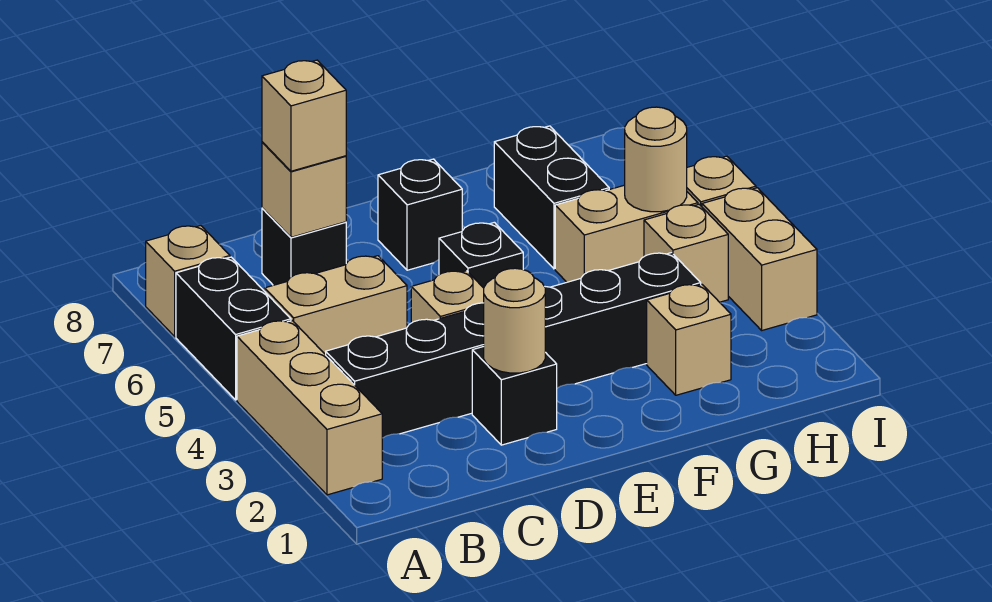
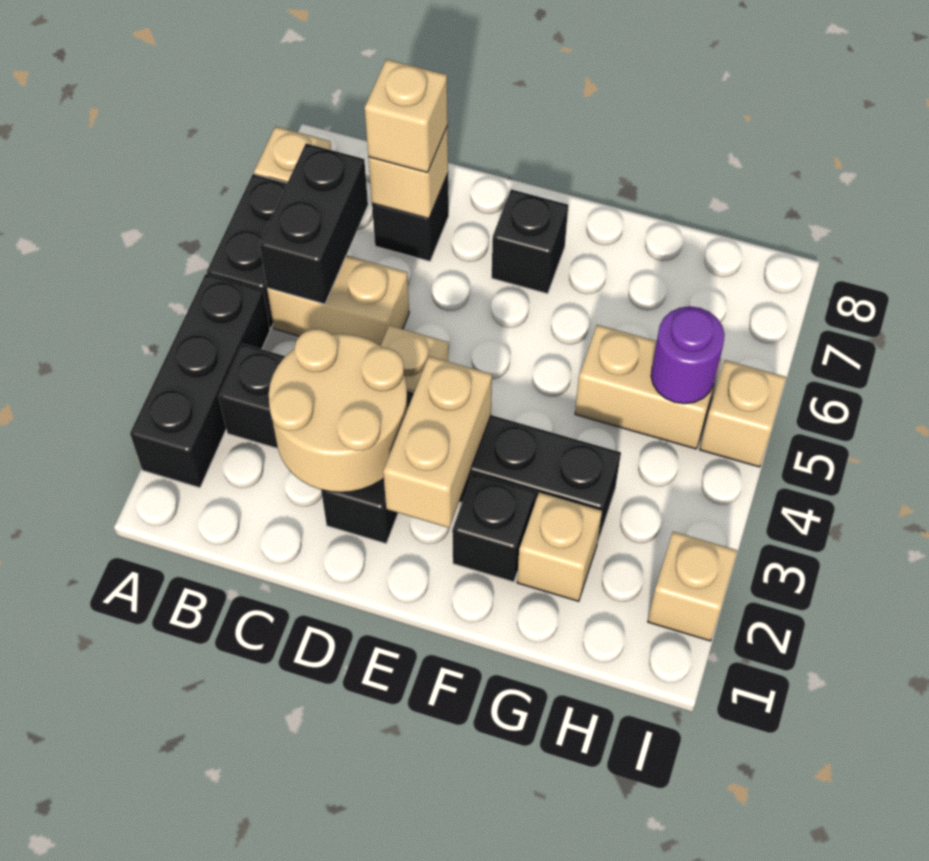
tan 1x3 brick [237,321,382,495] -> black 1x3 brick [130,274,270,488]
tan 1x1 round brick [484,268,545,373] -> tan 2x2 round brick [269,329,408,492]
black 1x1 brick [439,222,523,288] -> black 1x1 brick moved to [452,473,536,582]
black 1x2 brick [494,126,609,269] -> black 1x2 brick moved to [259,143,368,304]
tan 1x1 brick [644,204,728,302] -> tan 1x1 brick moved to [648,532,737,641]
tan 1x1 round brick [625,107,687,212] -> purple 1x1 round brick [651,306,725,404]
tan 1x2 brick [702,188,817,330] -> tan 1x2 brick moved to [383,356,492,528]

